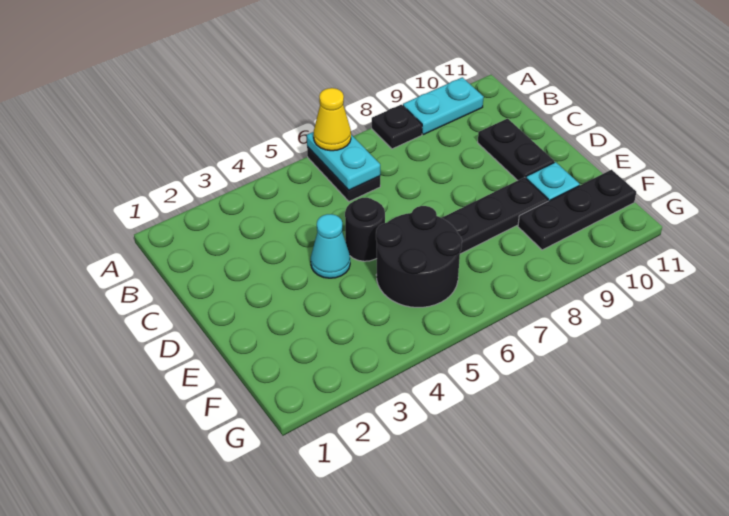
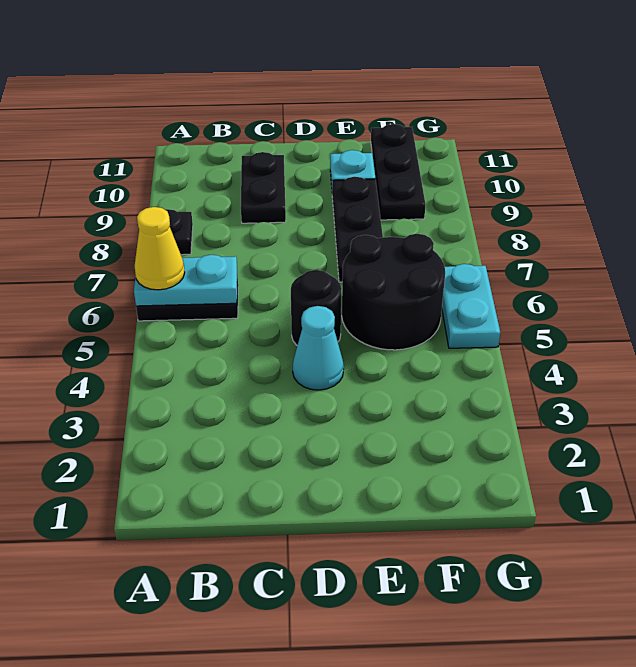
cyan 1x2 plate [403,77,483,134] -> cyan 1x2 plate moved to [442,264,500,348]
black 1x2 plate [478,118,554,181] -> black 1x2 plate turned to [241,152,286,223]

